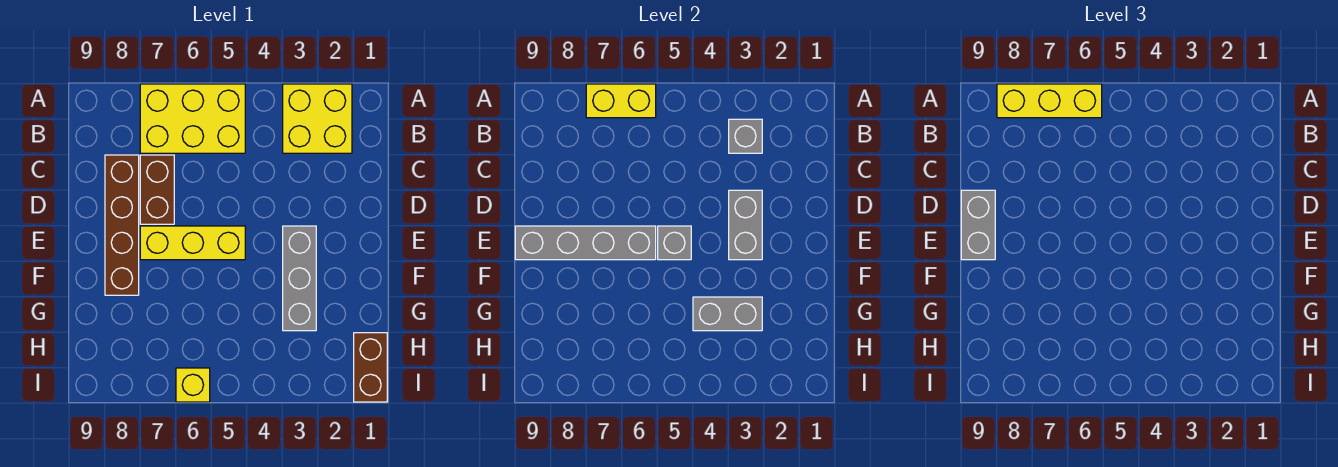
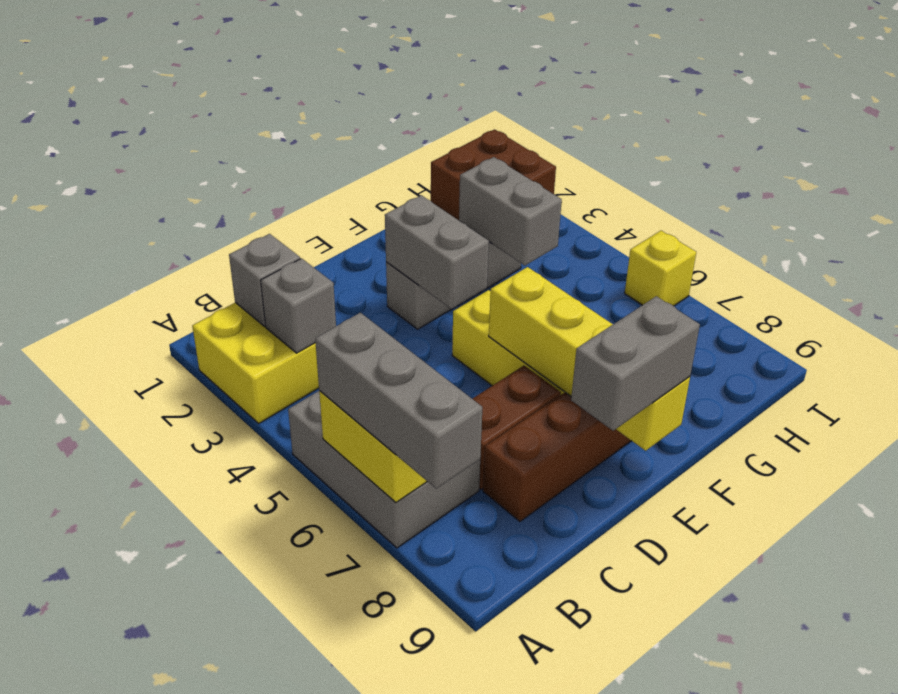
yellow 2x3 brick [140,84,245,153] -> grey 2x3 brick [288,391,480,548]
yellow 1x3 brick [997,84,1102,118] -> grey 1x3 brick [315,313,482,489]
grey 1x2 brick [729,190,762,260] -> grey 1x2 brick turned to [385,195,489,309]
grey 1x1 brick [658,226,691,260] -> grey 1x1 brick moved to [229,234,300,326]
grey 1x4 brick [515,226,656,260] -> yellow 1x4 brick [489,267,690,451]
brown 1x2 brick [354,333,387,402] -> brown 2x2 brick [431,129,556,220]

